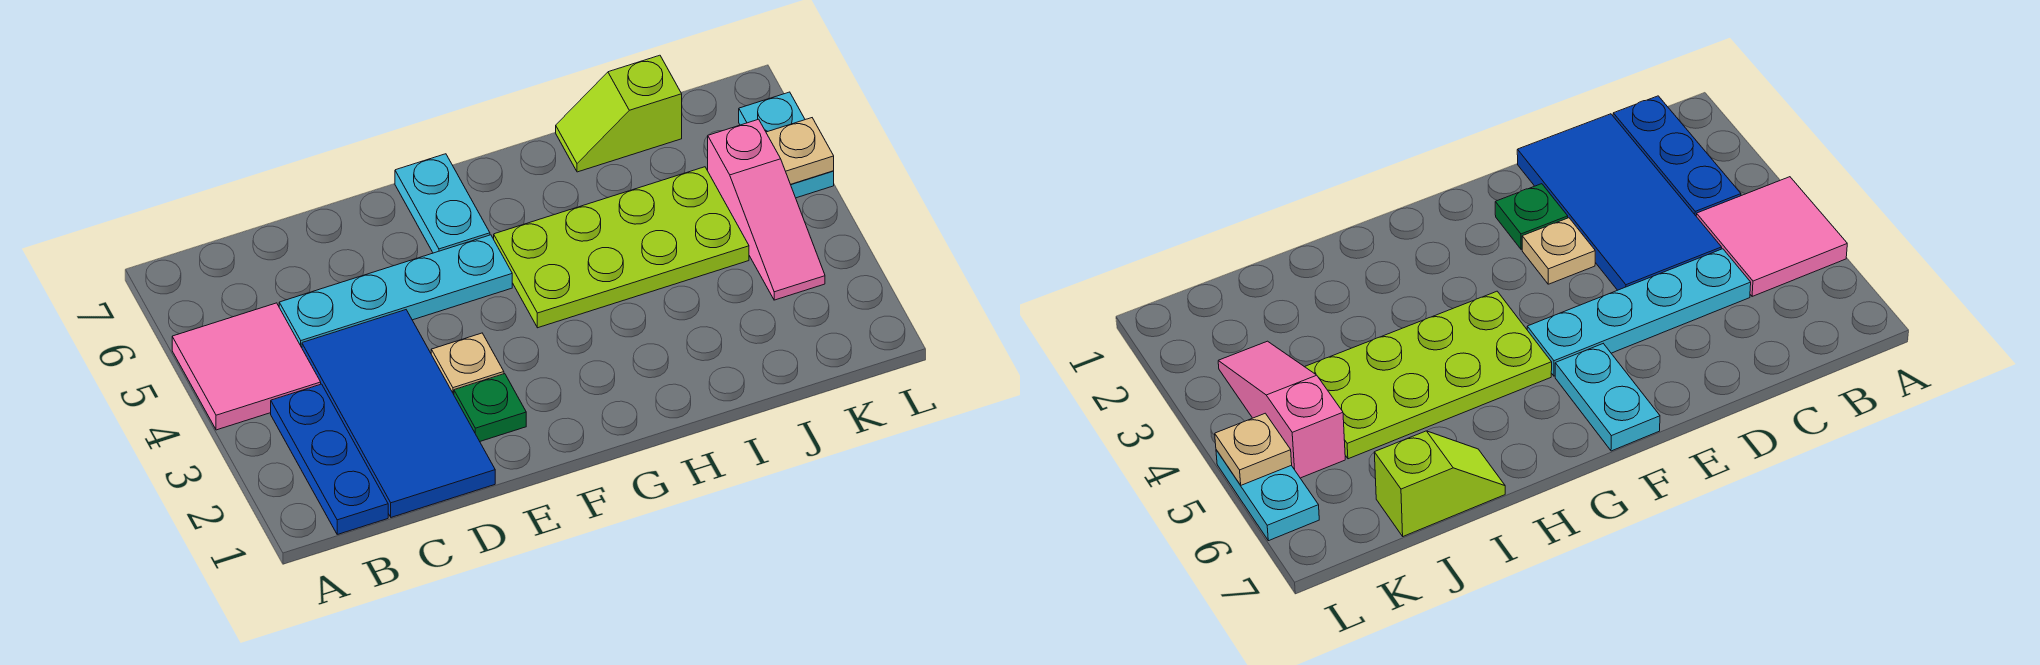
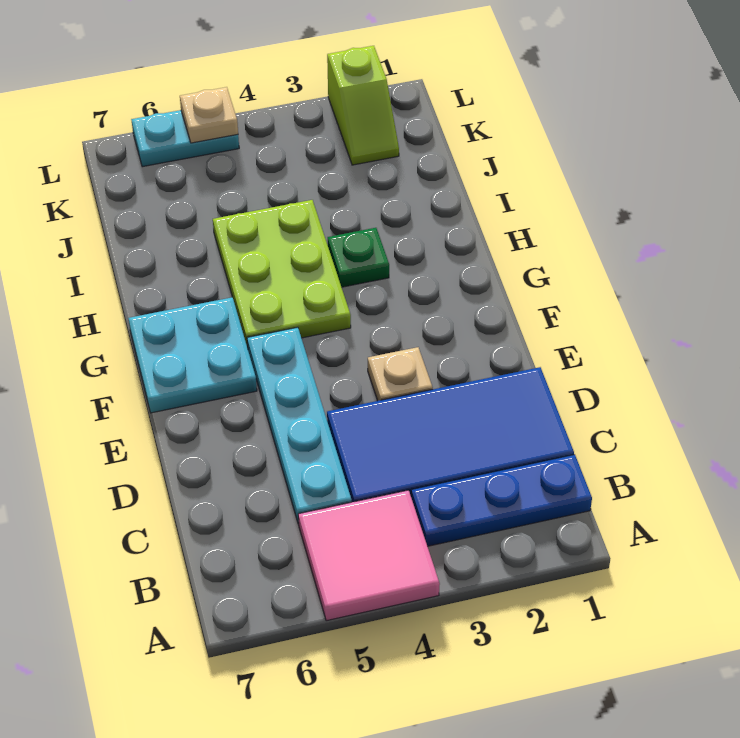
green 1x1 plate [454,374,526,441] -> green 1x1 plate moved to [328,228,389,287]
cyan 1x2 plate [395,154,490,253] -> cyan 2x2 plate [128,297,257,413]
lime 2x4 plate [494,167,749,328] -> lime 2x3 plate [213,200,351,348]
lime 1x2 slope [556,55,682,172] -> lime 1x2 slope moved to [327,46,399,165]
pink 1x3 slope [708,119,825,300] -> none

